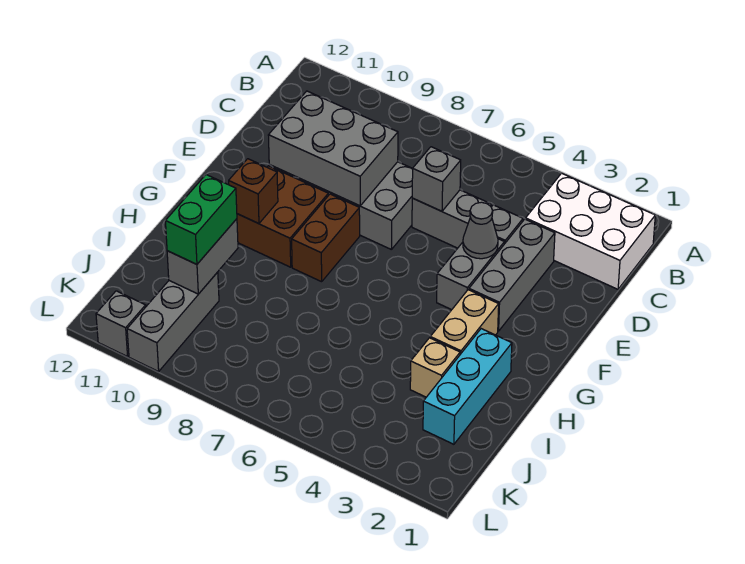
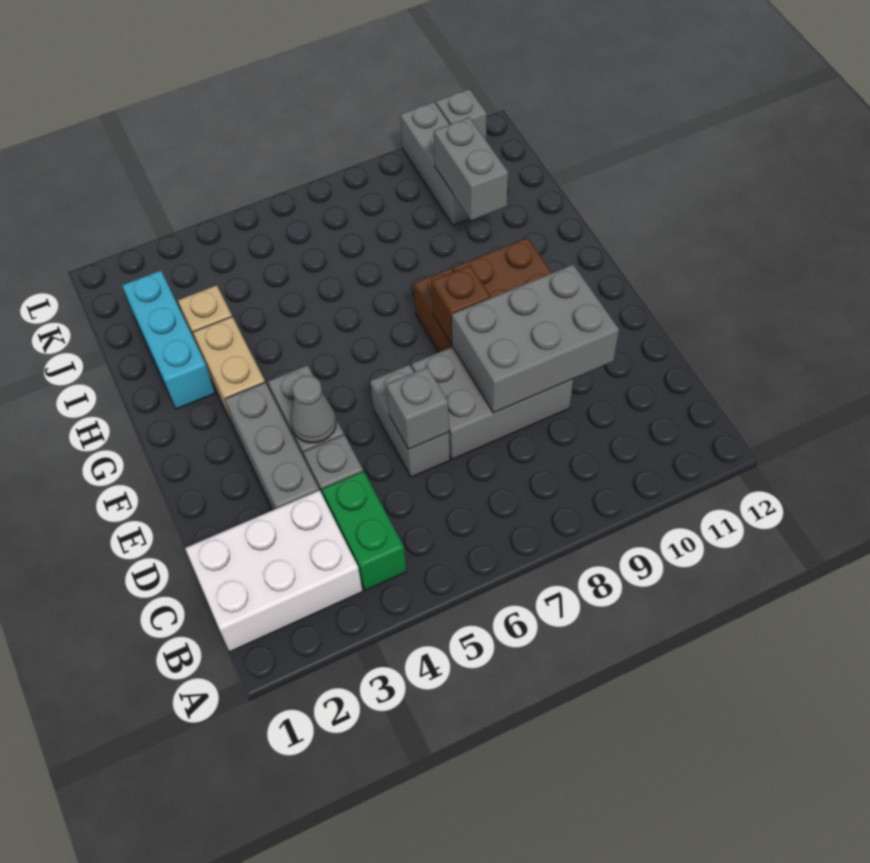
grey 1x2 brick [412,190,492,248] -> grey 1x2 brick turned to [370,364,450,477]
brown 1x1 brick [229,159,278,224] -> brown 1x1 brick moved to [431,265,491,345]
green 1x2 brick [165,175,237,264] -> green 1x2 brick moved to [322,471,406,591]

